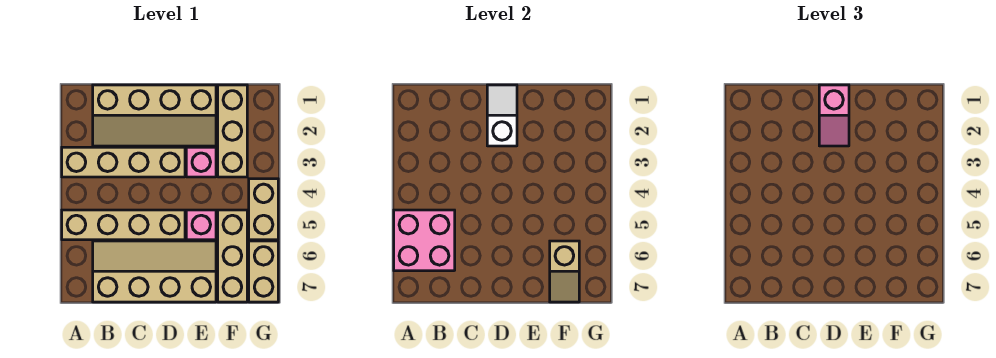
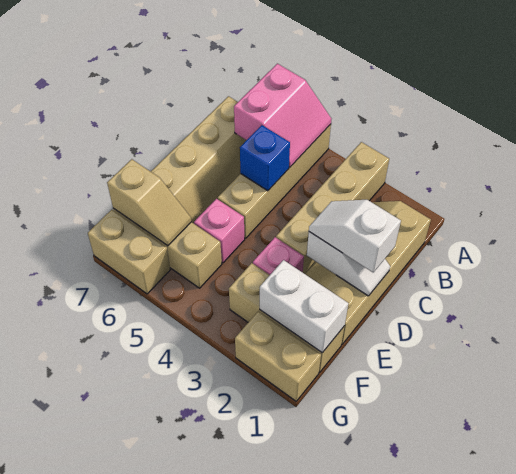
pink 2x2 brick [394,210,455,271] -> pink 2x2 slope [234,64,331,167]
none -> blue 1x1 brick [240,125,290,191]
pink 1x2 slope [819,85,849,146] -> white 1x2 slope [309,200,401,272]
none -> white 1x2 brick [260,260,348,353]
tan 1x2 slope [550,241,579,302] -> tan 1x2 slope turned to [107,159,191,246]
tan 1x2 brick [249,179,278,240] -> tan 1x2 brick moved to [235,311,321,401]

